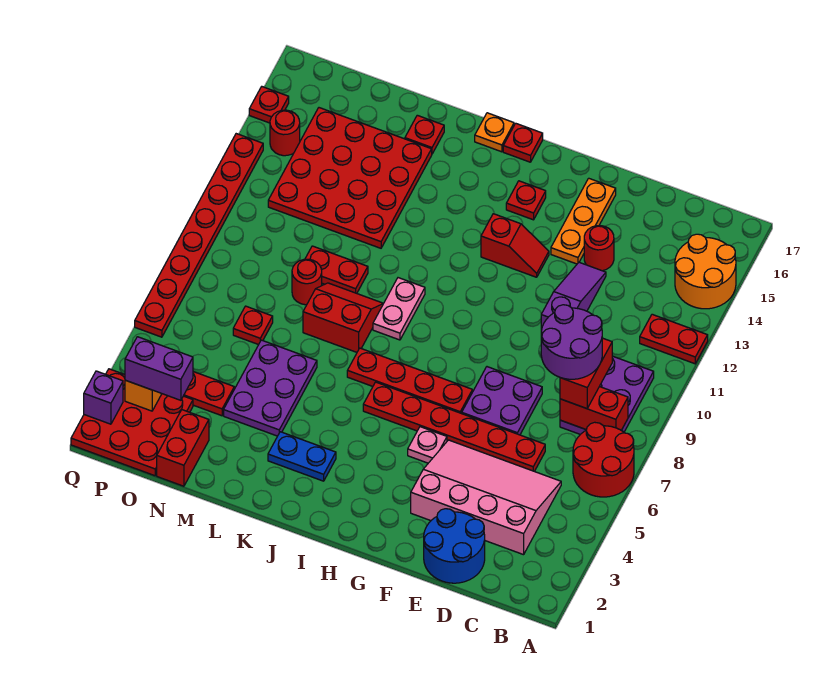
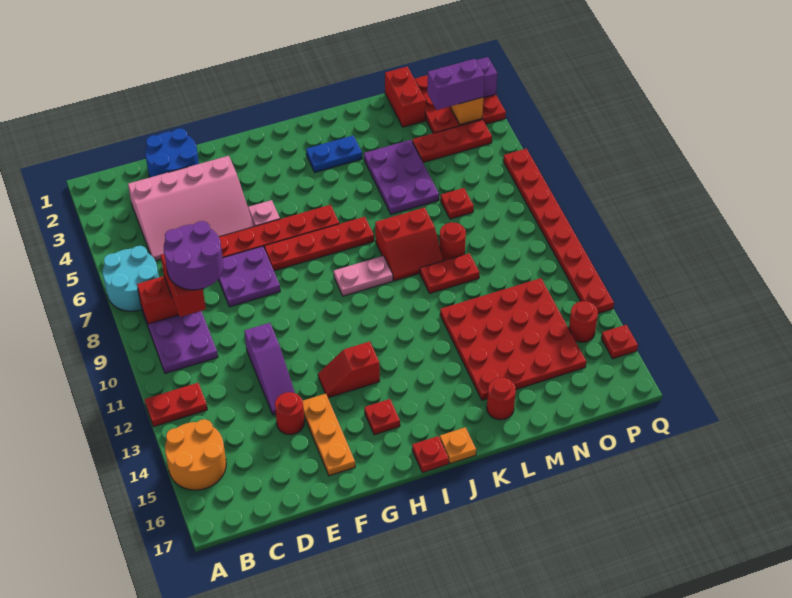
red 2x2 round brick [573,422,634,497] -> cyan 2x2 round brick [103,246,159,311]
pink 1x2 plate [373,278,425,340] -> pink 1x2 plate turned to [334,256,393,296]
red 1x1 plate [405,115,444,154] -> red 1x1 round brick [487,378,516,420]

